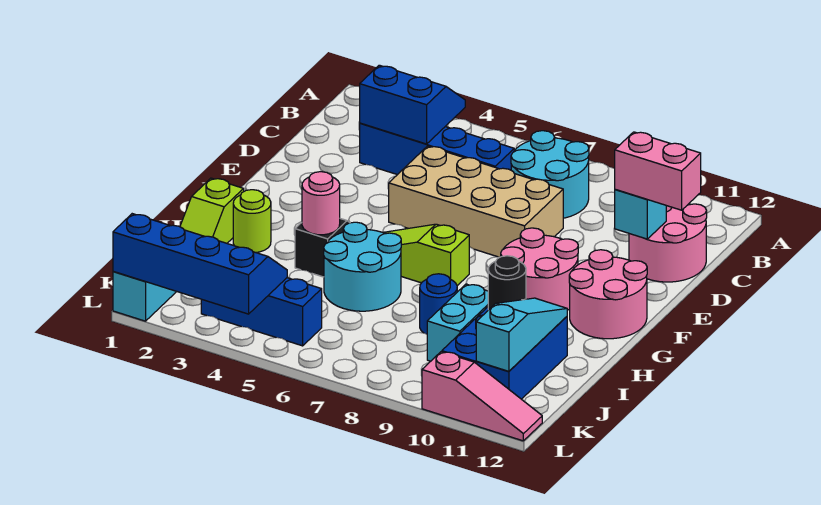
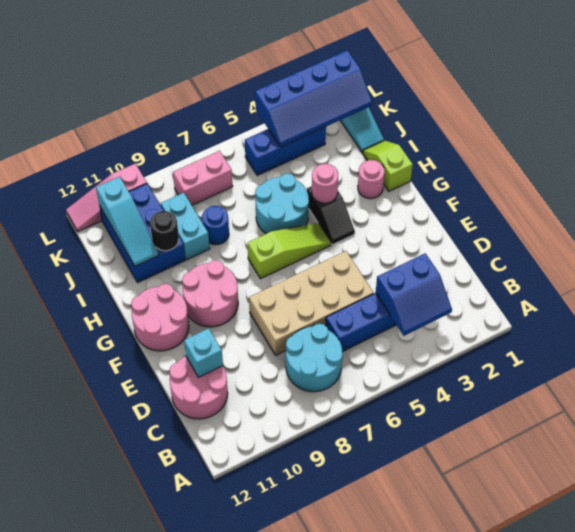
pink 1x2 brick [615,132,701,210] -> pink 1x2 brick moved to [173,151,233,205]
lime 1x1 round brick [233,190,271,253] -> pink 1x1 round brick [358,160,385,199]

